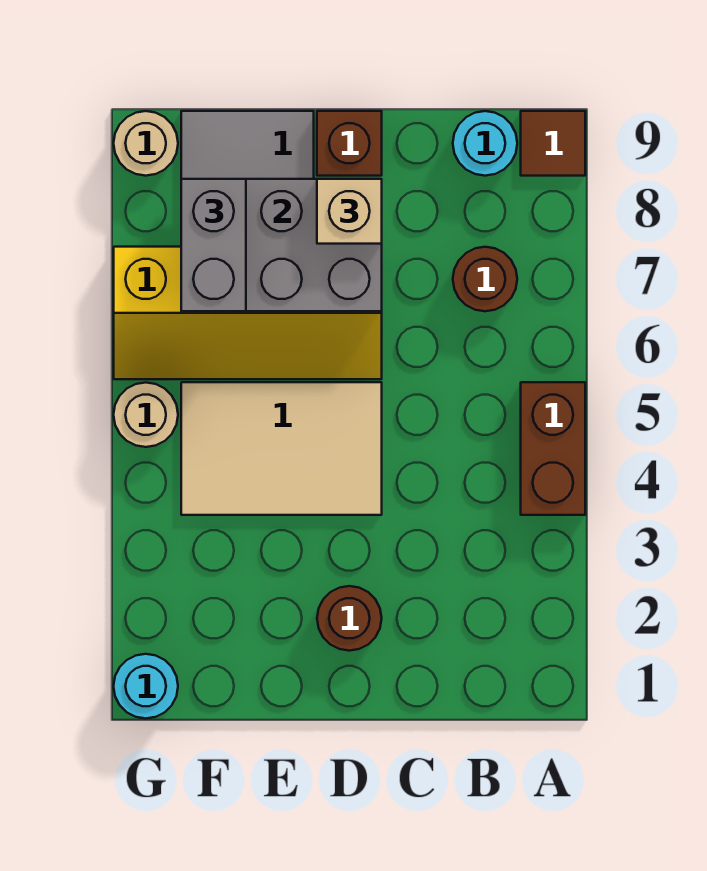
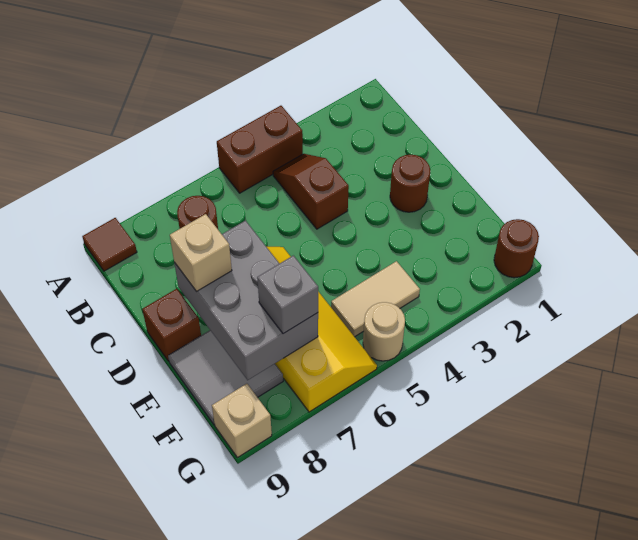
none -> brown 1x2 slope [273,154,349,229]
cyan 1x1 round brick [453,111,517,176] -> none
tan 2x3 tile [181,382,382,515] -> tan 1x2 tile [331,261,420,337]
grey 1x2 brick [181,179,246,311] -> grey 1x1 brick [257,255,318,334]
cyan 1x1 round brick [114,654,178,718] -> brown 1x1 round brick [494,219,539,278]
tan 1x1 round brick [114,111,178,176] -> tan 1x1 brick [212,384,272,458]

